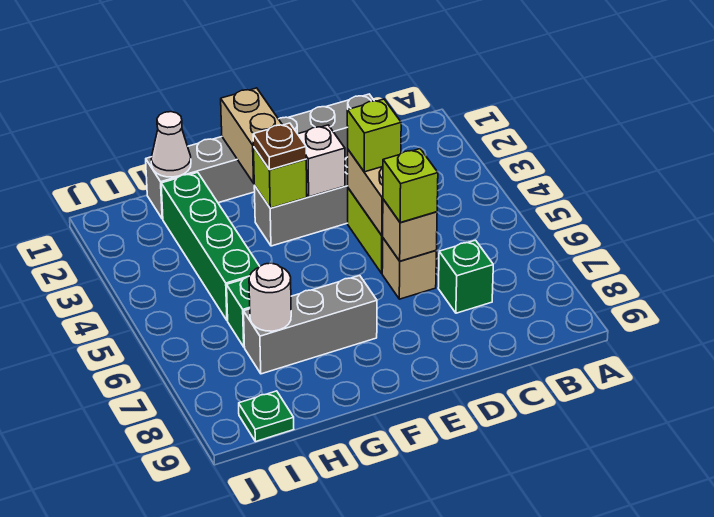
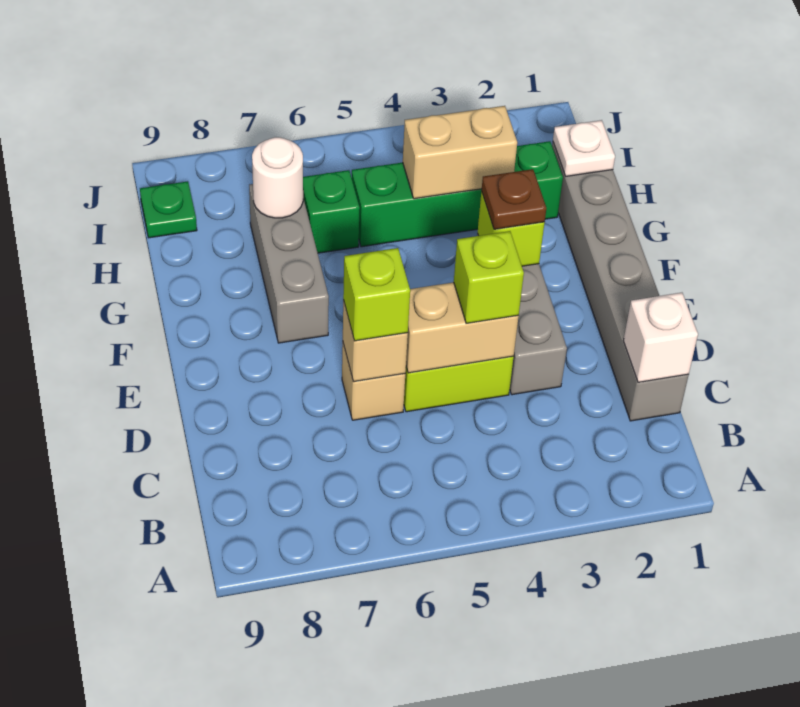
green 1x1 brick [438,240,493,313] -> none
white 1x1 brick [298,125,345,197] -> white 1x1 brick moved to [623,293,698,382]
tan 1x2 brick [221,88,282,183] -> tan 1x2 brick moved to [403,106,517,199]
white 1x1 cone [151,112,191,177] -> white 1x1 plate [553,120,615,176]

